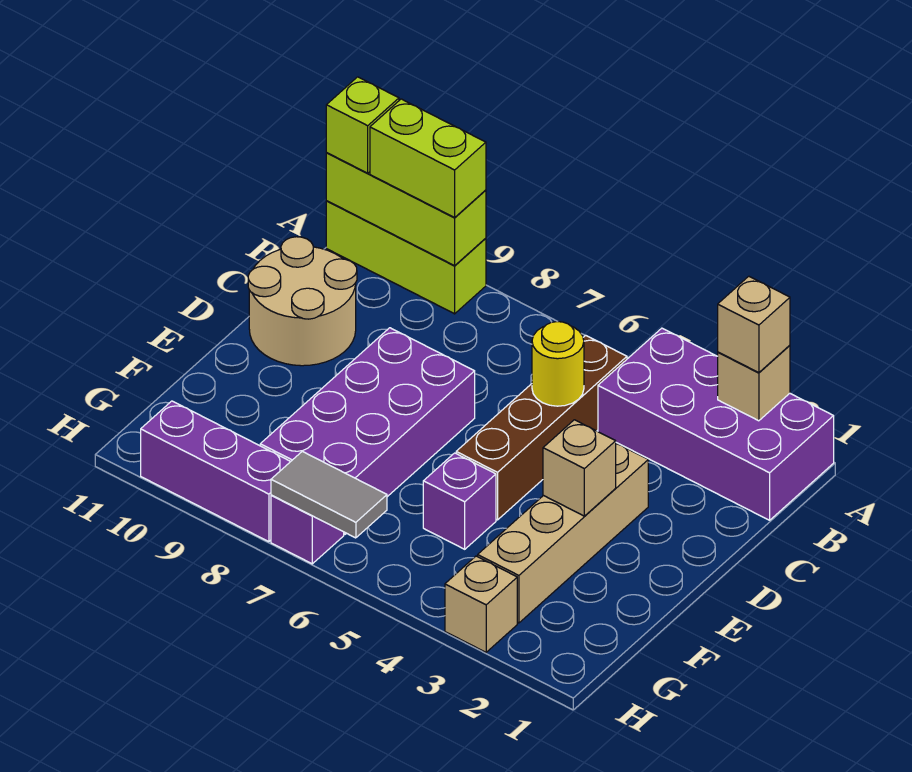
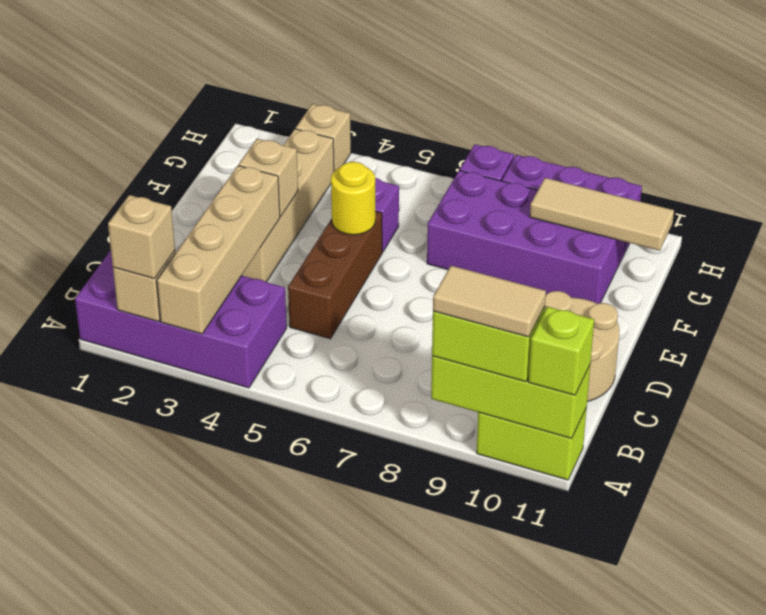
none -> tan 1x4 brick [157,166,280,334]
lime 1x3 brick [326,201,486,314] -> lime 1x2 brick [477,408,587,480]
none -> tan 1x2 tile [433,266,546,337]
brown 1x4 brick [456,335,627,520] -> brown 1x3 brick [288,211,382,339]
yellow 1x1 round brick [532,322,584,406] -> yellow 1x1 round brick moved to [331,162,376,235]
purple 2x4 brick [260,328,475,534] -> purple 2x4 brick turned to [427,170,626,304]
none -> tan 1x3 tile [530,178,674,251]
grey 1x2 tile [271,451,387,538] -> none

